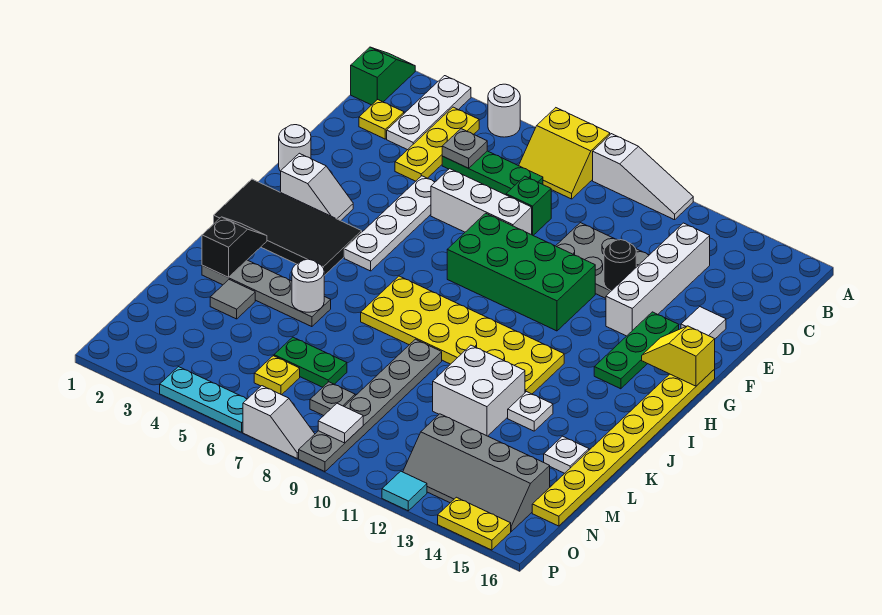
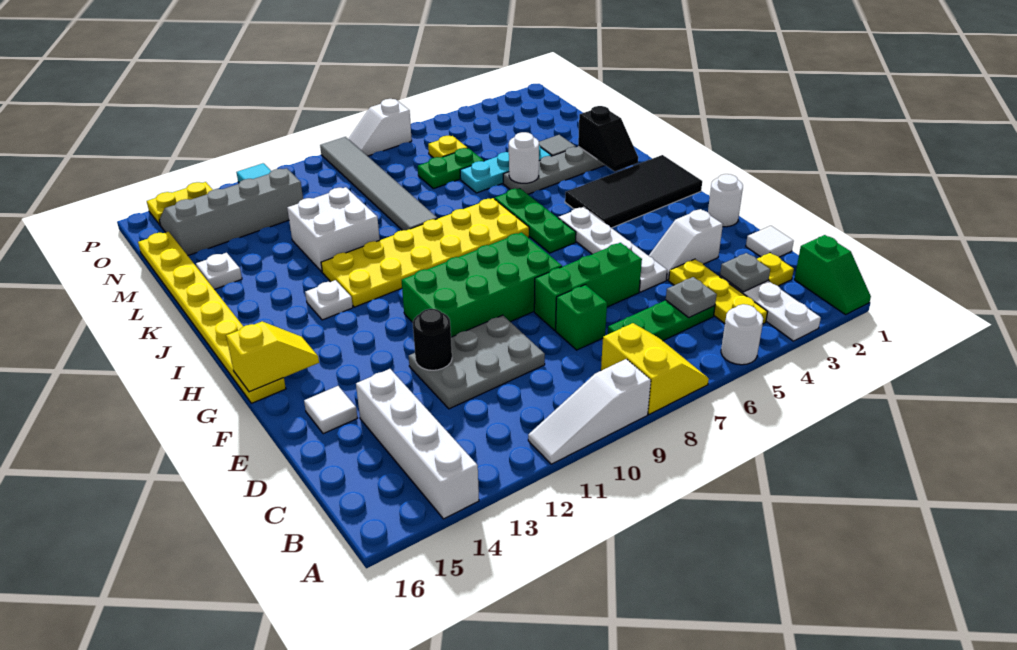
yellow 2x2 slope [519,108,610,199] -> yellow 2x2 slope turned to [601,323,709,414]
white 1x4 brick [606,223,710,336] -> white 1x4 brick moved to [356,369,479,519]
white 1x3 brick [431,169,532,235] -> green 1x3 brick [534,243,642,330]
green 1x3 plate [594,312,679,389] -> green 1x3 plate moved to [494,188,576,253]
white 1x2 slope [281,153,353,221] -> white 1x2 slope moved to [649,209,723,280]
grey 1x6 plate [299,339,442,472] -> grey 1x6 tile [320,137,437,230]
white 1x1 plate [508,392,553,431] -> white 1x1 plate moved to [305,280,353,320]
grey 1x1 plate [310,382,355,416] -> grey 1x1 plate moved to [720,253,770,292]
white 1x1 tile [318,403,363,443] -> white 1x1 tile moved to [746,226,794,257]
cyan 1x3 plate [160,367,247,432] -> cyan 1x3 plate moved to [460,146,552,193]

